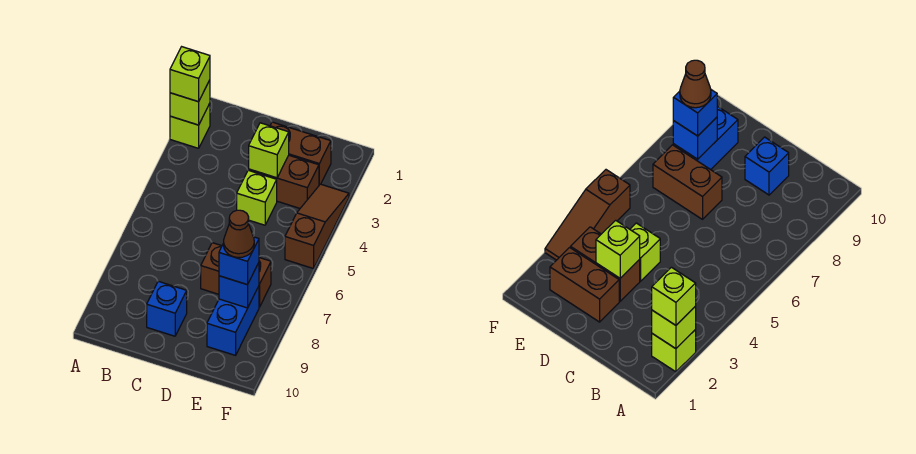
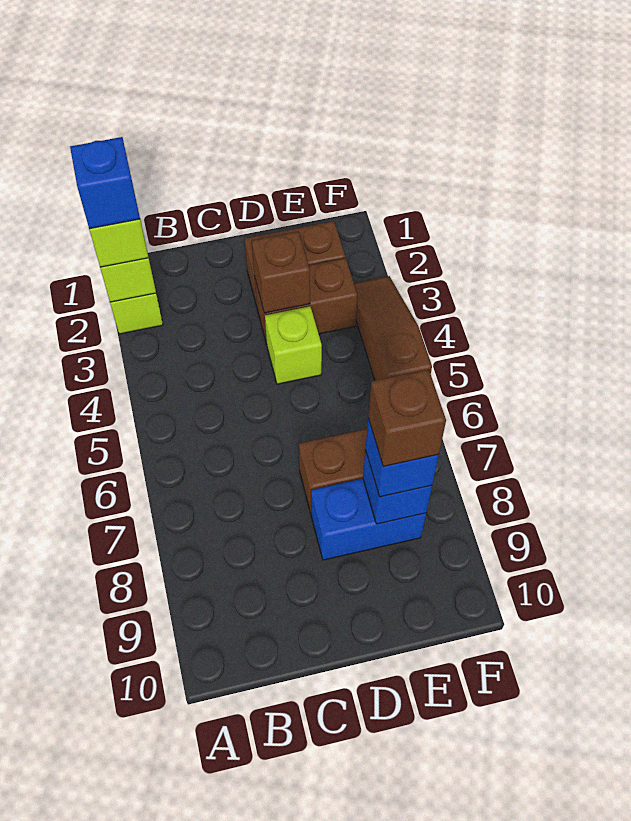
blue 1x1 brick [147,281,187,336] -> blue 1x1 brick moved to [70,137,140,229]
lime 1x1 brick [249,123,289,178] -> brown 1x1 brick [252,231,310,313]
blue 1x2 brick [207,286,259,355] -> blue 1x2 brick turned to [311,479,426,560]
brown 1x1 cone [224,210,254,258] -> brown 1x1 brick [368,369,446,466]

